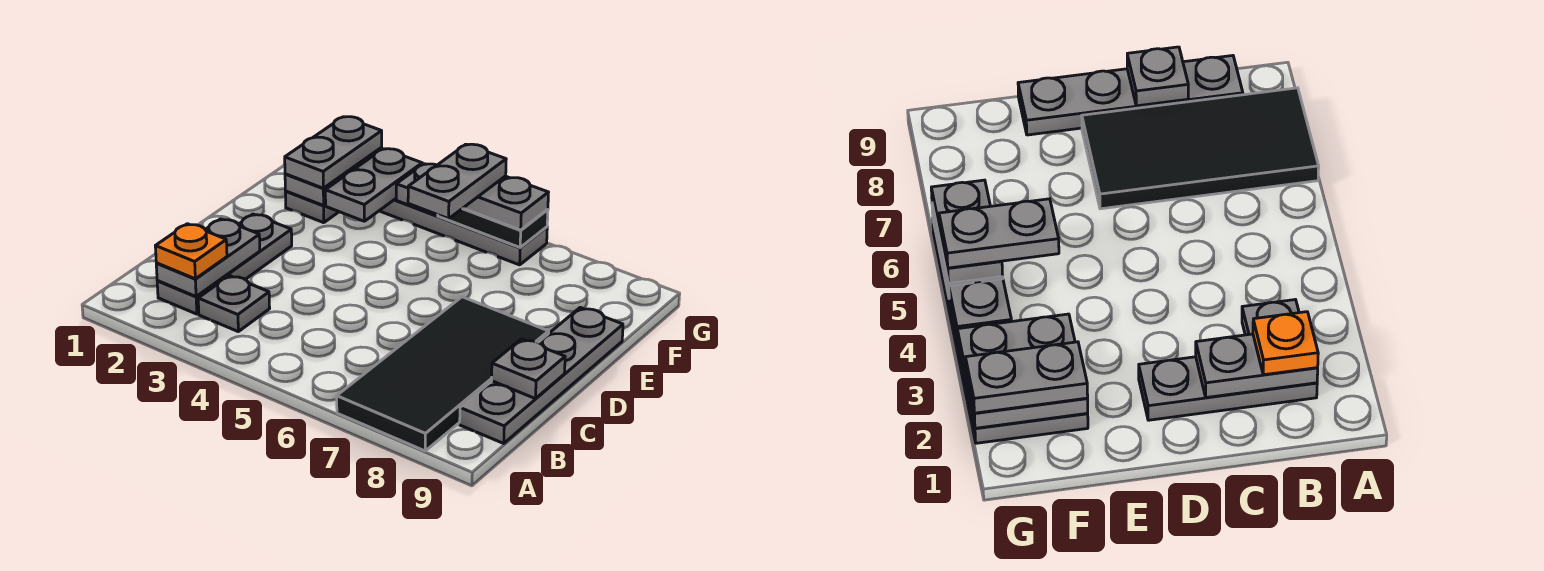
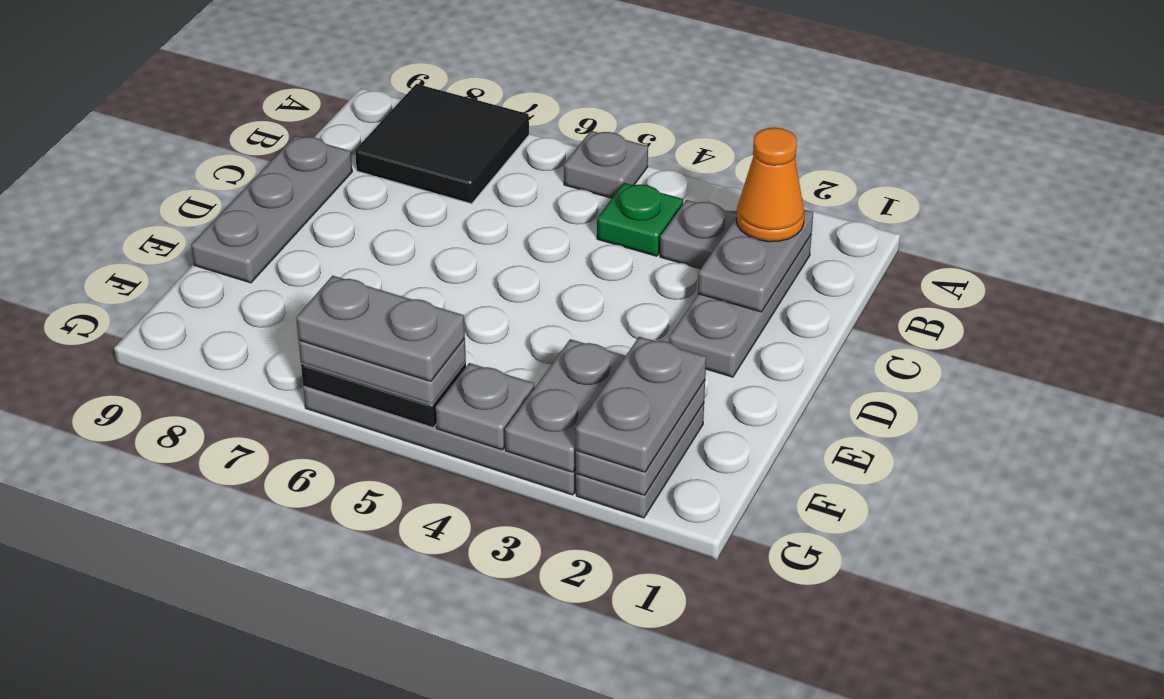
black 2x4 tile [337,297,549,451] -> black 2x2 tile [355,84,529,204]
orange 1x1 plate [155,224,227,279] -> orange 1x1 cone [737,128,805,242]
none -> green 1x1 plate [597,183,683,256]
grey 1x4 plate [460,308,623,443] -> grey 1x3 plate [191,136,352,283]
grey 1x1 plate [492,339,565,398] -> grey 1x1 plate moved to [564,131,648,198]
grey 1x2 plate [408,144,506,219] -> grey 1x2 plate turned to [296,276,465,381]

